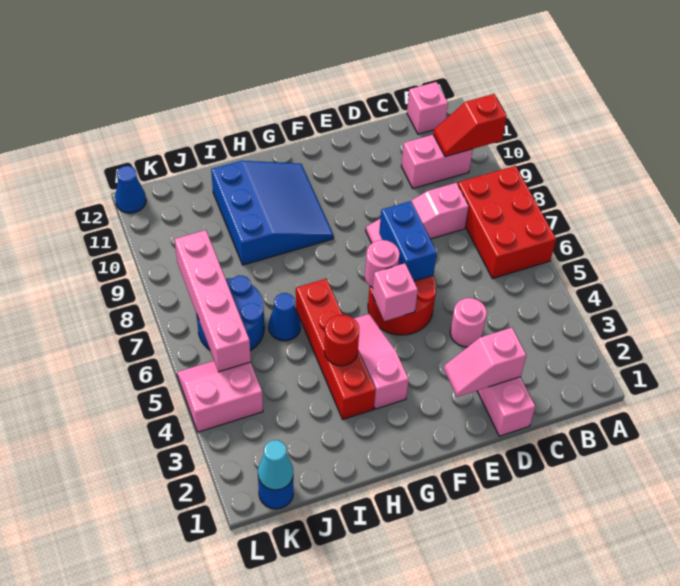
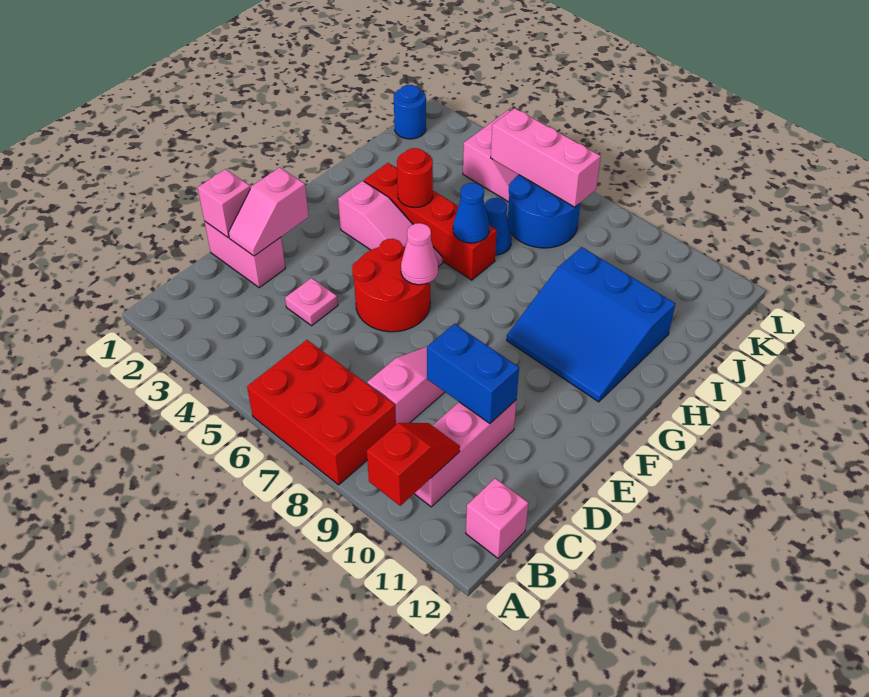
pink 1x2 brick [401,135,473,188] -> pink 1x3 brick [414,400,516,507]
pink 1x2 slope [444,328,526,397] -> pink 1x2 slope turned to [228,167,309,256]
pink 1x1 round brick [450,298,487,347] -> pink 1x1 plate [285,278,338,326]
blue 1x2 brick [379,201,437,281] -> blue 1x2 brick moved to [427,324,519,423]
pink 1x1 brick [372,263,418,321] -> pink 1x1 brick moved to [198,169,250,238]
pink 1x1 round brick [365,240,400,288] -> pink 1x1 cone [401,223,438,285]
cyan 1x1 cone [258,440,293,490] -> none
pink 1x4 brick [175,230,251,372] -> pink 1x3 brick [491,108,601,207]
blue 1x1 cone [115,166,146,213] -> blue 1x1 cone moved to [453,183,489,243]

